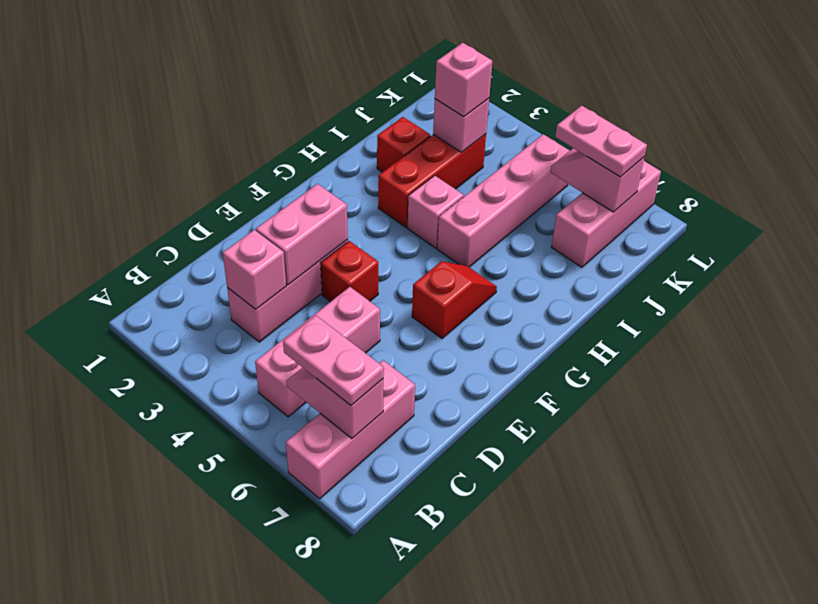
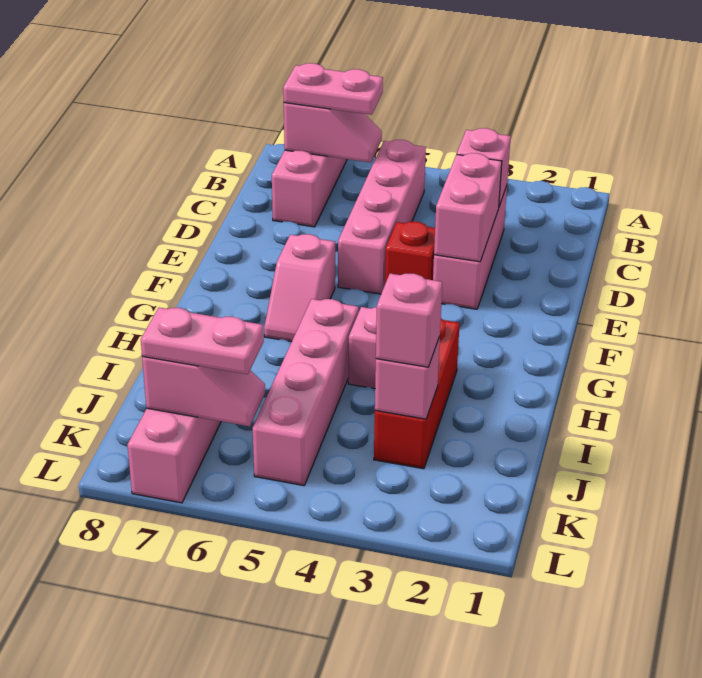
pink 1x3 brick [255,287,380,417] -> pink 1x4 brick [338,140,426,294]
red 1x2 slope [412,261,497,339] -> pink 1x2 slope [264,234,335,342]
red 1x1 brick [377,117,430,172] -> none

